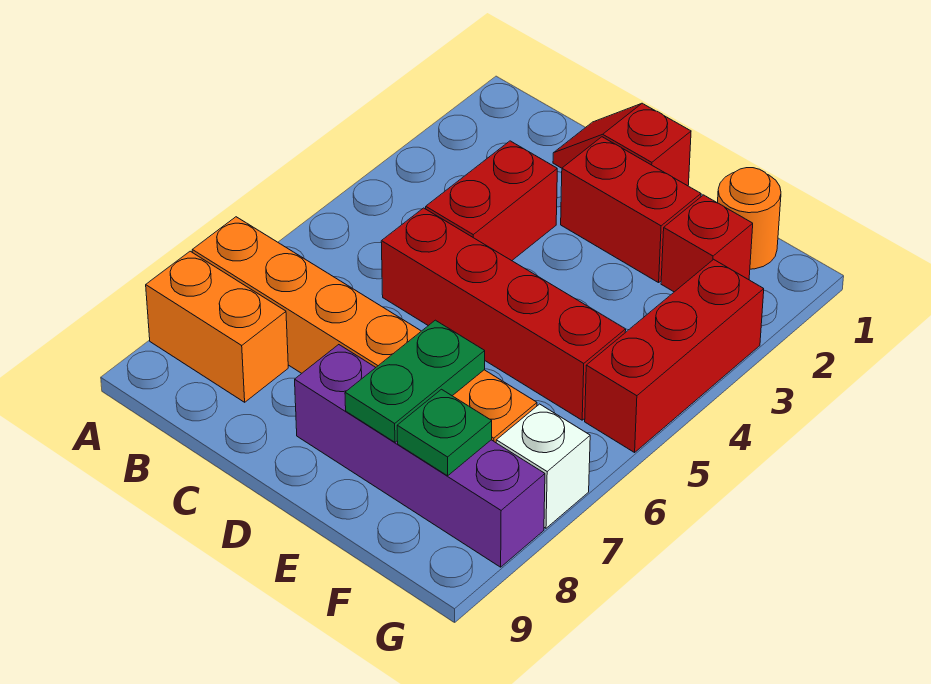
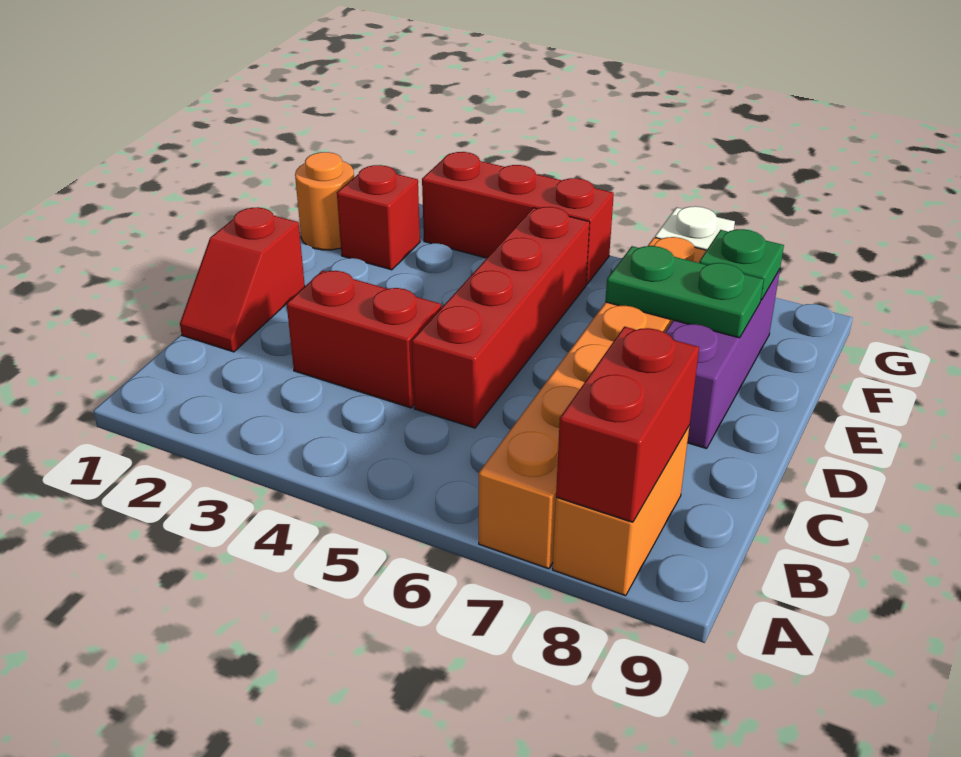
red 1x2 brick [561,137,701,283] -> red 1x2 brick moved to [556,327,699,522]
purple 1x4 brick [295,345,545,567] -> purple 1x3 brick [665,269,780,449]

